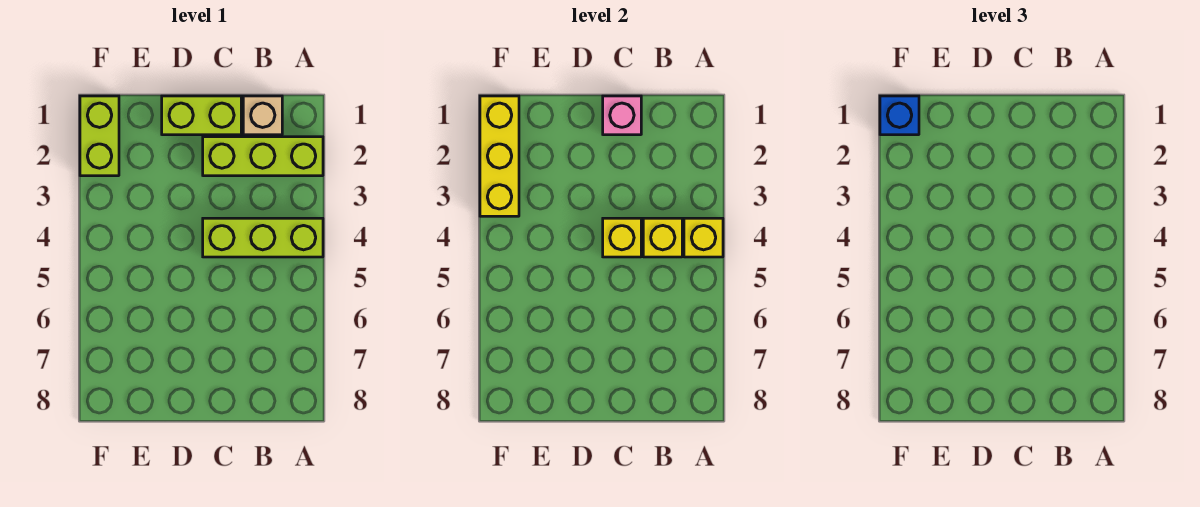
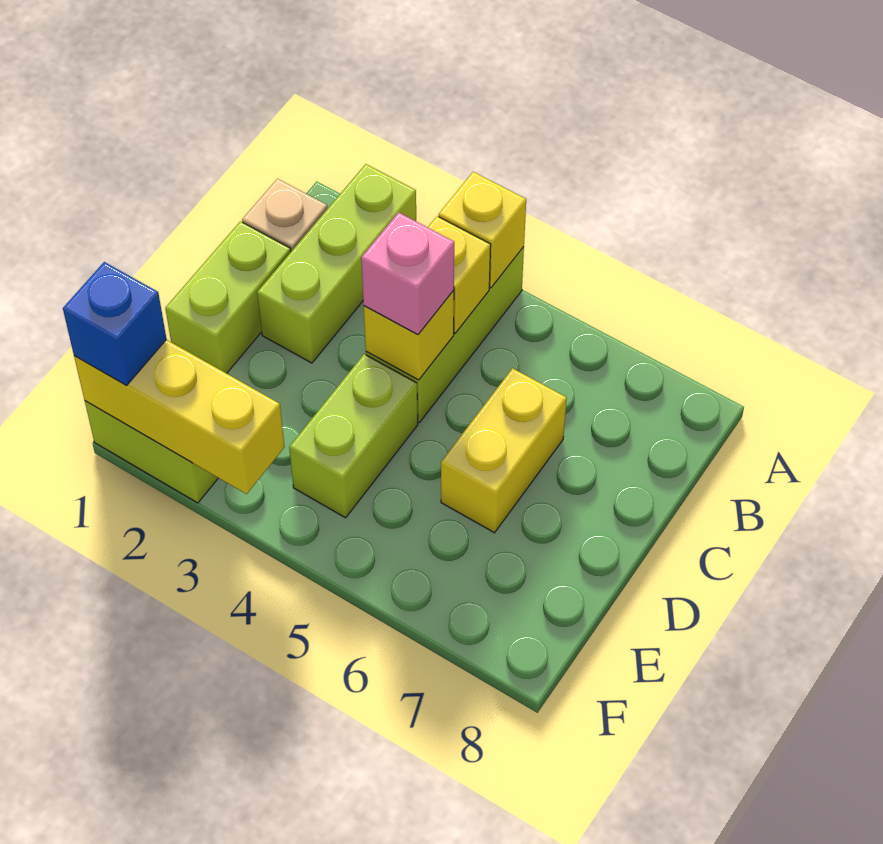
pink 1x1 brick [603,96,641,135] -> pink 1x1 brick moved to [361,212,454,335]
none -> yellow 1x2 brick [441,368,567,533]
none -> lime 1x2 brick [289,354,418,518]

